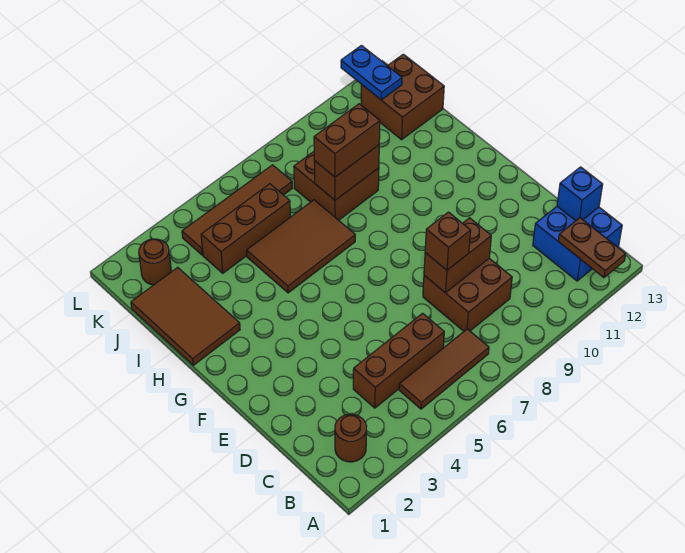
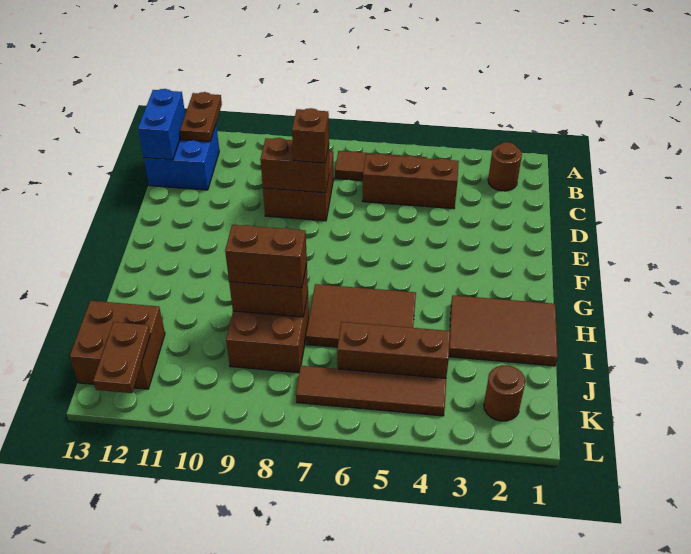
blue 1x1 brick [557,167,603,221] -> blue 1x2 brick [138,89,185,160]
brown 2x3 tile [131,267,240,365] -> brown 2x3 tile turned to [449,295,558,366]
blue 1x2 plate [341,46,402,100] -> brown 1x2 plate [93,322,151,393]

